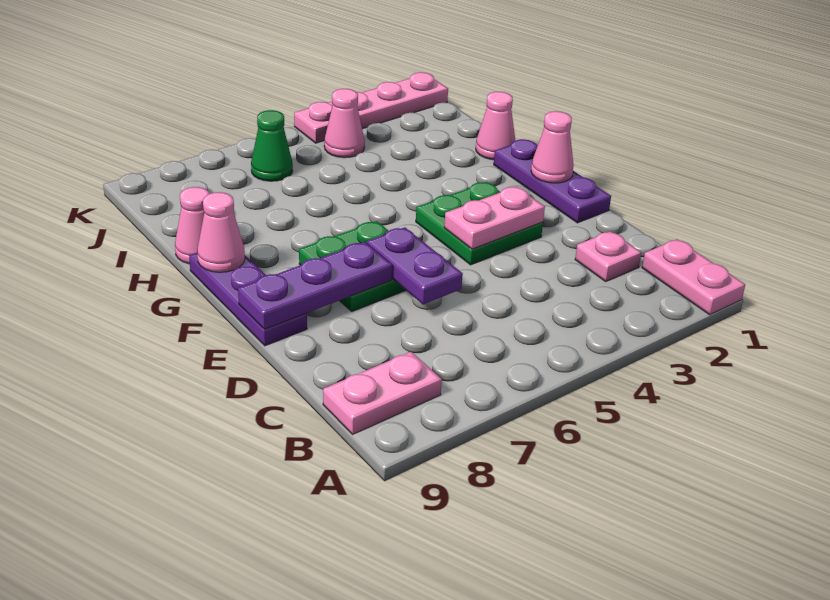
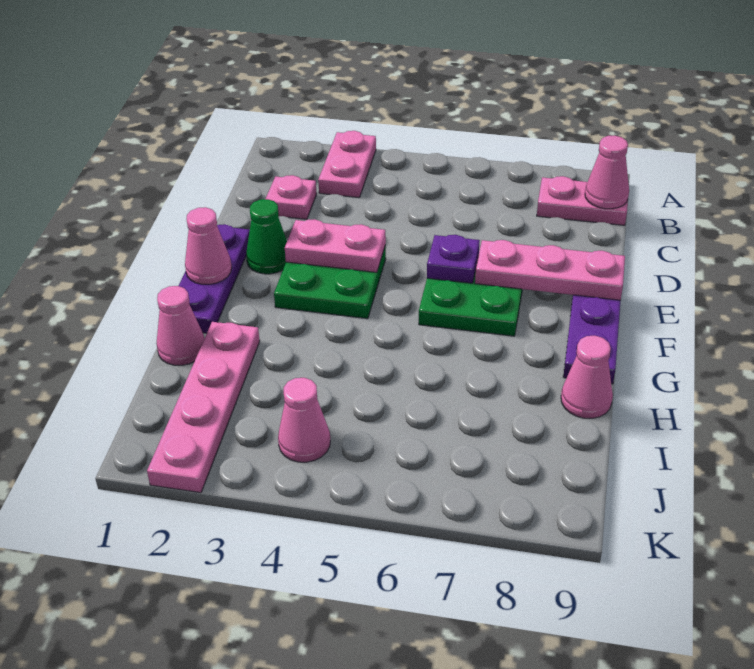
pink 1x2 plate [642,239,745,315] -> pink 1x2 plate moved to [318,131,376,198]
purple 1x2 plate [367,227,463,304] -> purple 1x1 plate [427,235,480,283]
purple 1x3 plate [238,242,392,329] -> pink 1x3 plate [475,240,625,300]
pink 1x1 cone [197,192,245,272] -> pink 1x1 cone moved to [585,136,629,209]
green 1x1 cone [251,110,293,181] -> green 1x1 cone moved to [246,199,287,274]
pink 1x4 plate [294,72,448,143] -> pink 1x4 plate turned to [147,322,260,493]

